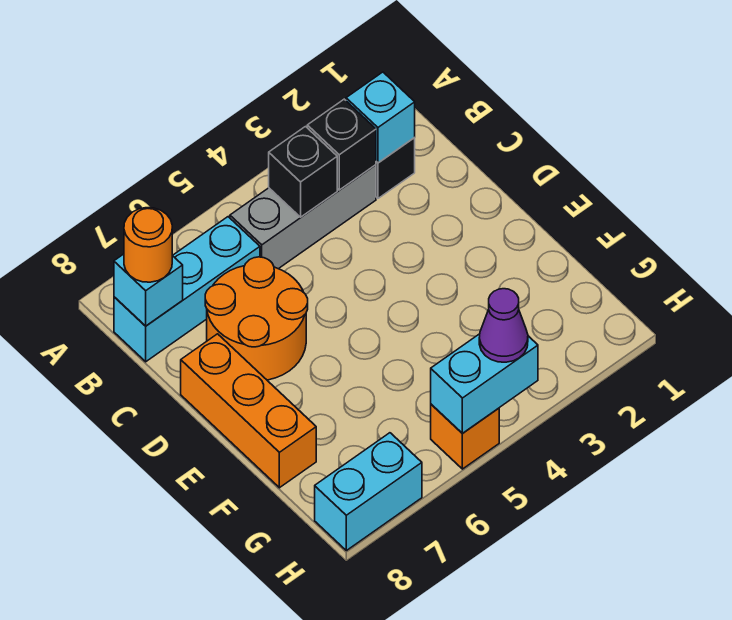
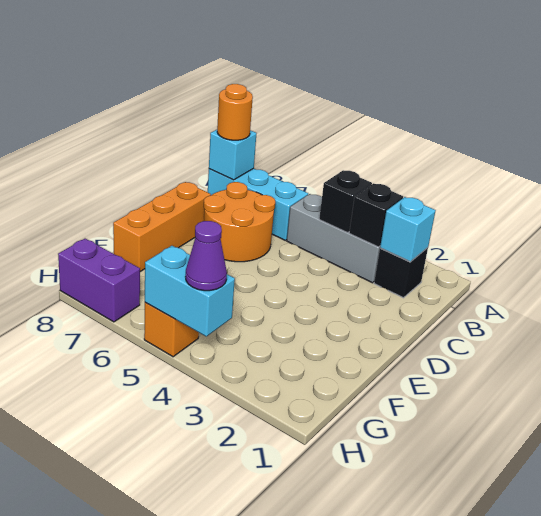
cyan 1x2 brick [315,433,422,551] -> purple 1x2 brick [58,239,140,322]

